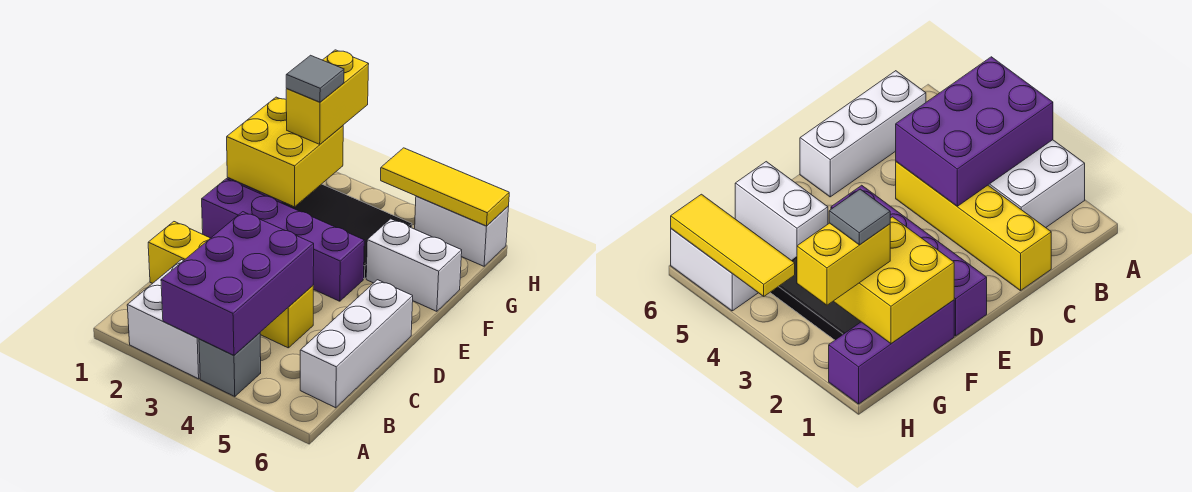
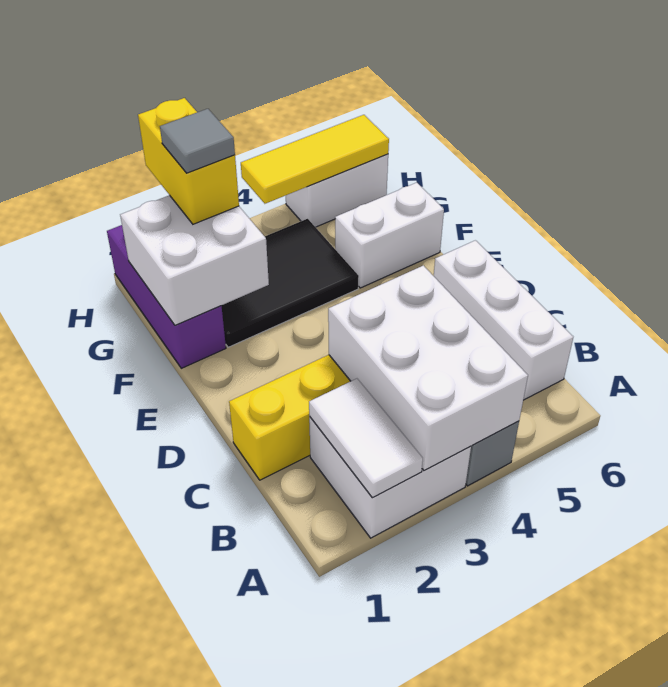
none -> white 1x2 tile [309,379,423,498]
purple 2x3 brick [161,212,314,355] -> white 2x3 brick [328,265,528,470]
purple 1x4 brick [202,179,364,301] -> none
yellow 2x2 brick [227,97,343,207] -> white 2x2 brick [120,195,269,325]

